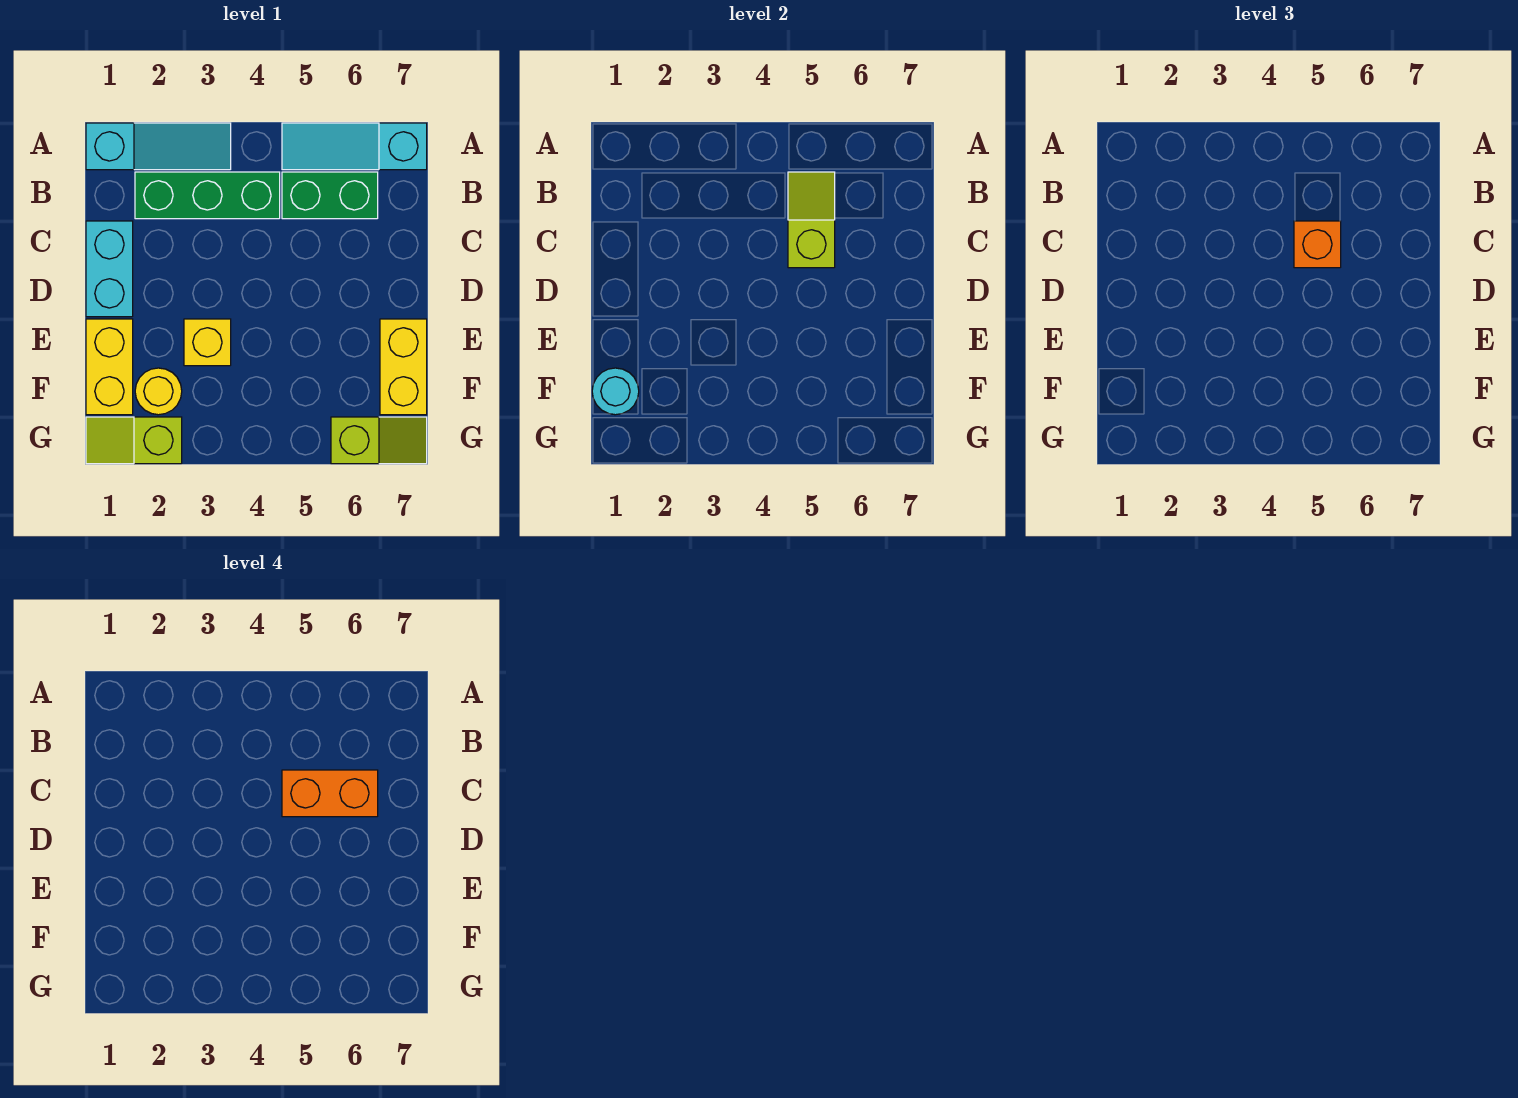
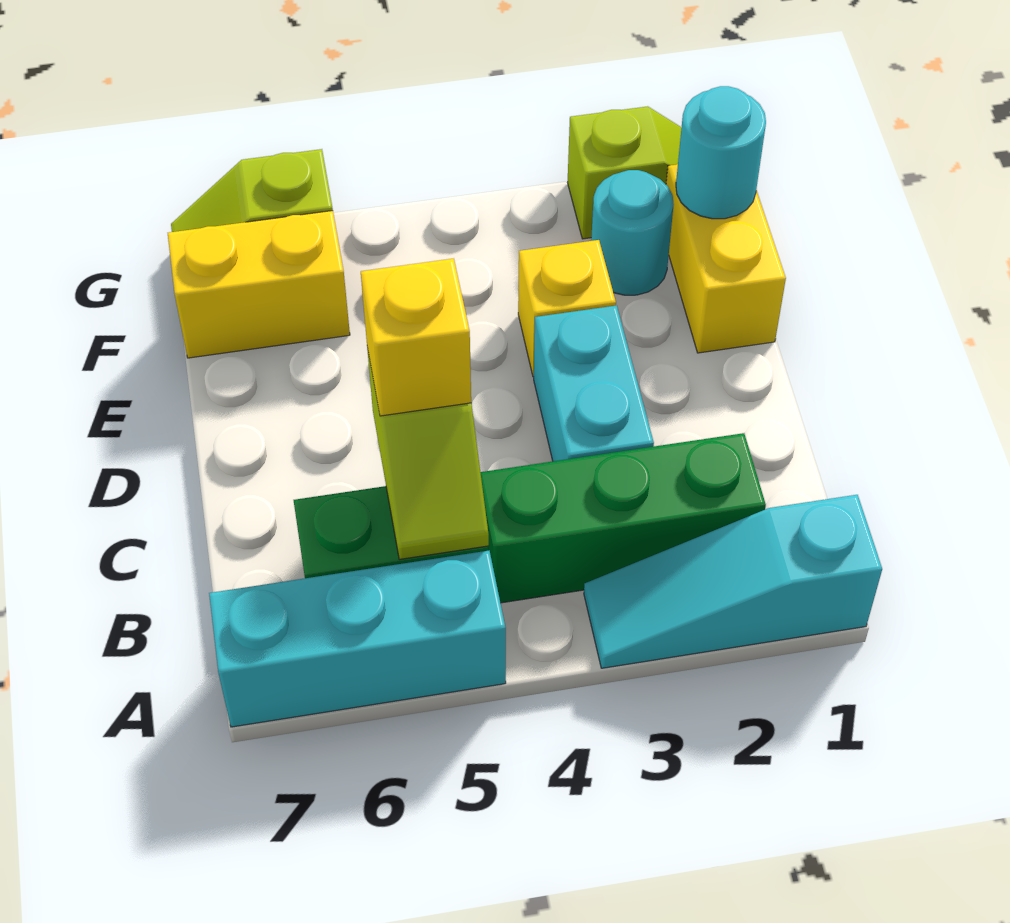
cyan 1x3 slope [282,123,427,170] -> cyan 1x3 brick [209,551,506,727]
cyan 1x2 brick [86,221,133,317] -> cyan 1x2 brick moved to [534,305,654,461]
orange 1x1 brick [1294,221,1341,268] -> yellow 1x1 brick [361,259,471,416]
orange 1x2 brick [282,770,378,817] -> none
yellow 1x2 brick [380,319,427,415] -> yellow 1x2 brick turned to [168,211,350,358]
yellow 1x1 round brick [135,368,182,415] -> cyan 1x1 round brick [591,170,674,295]

